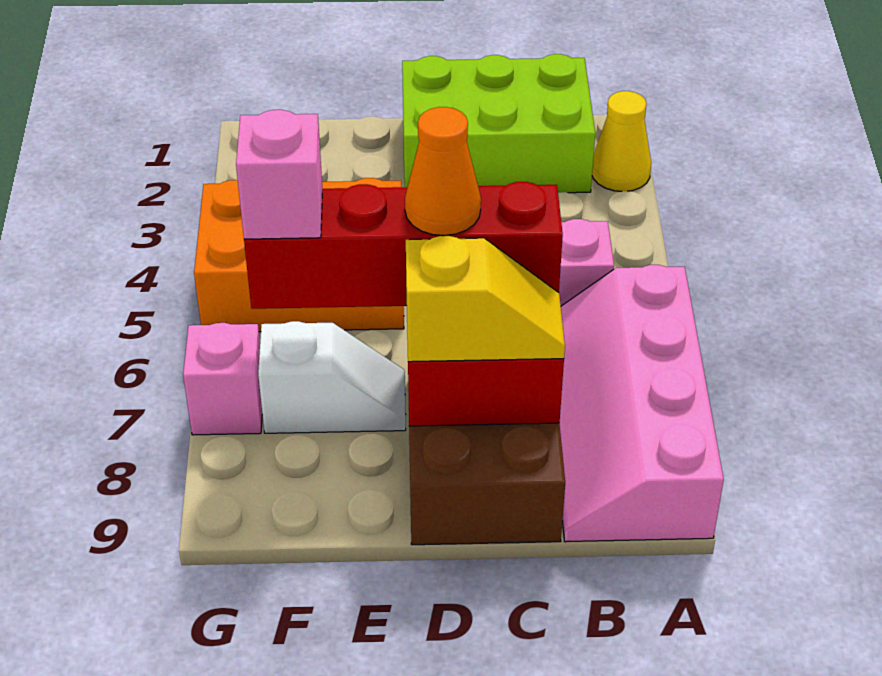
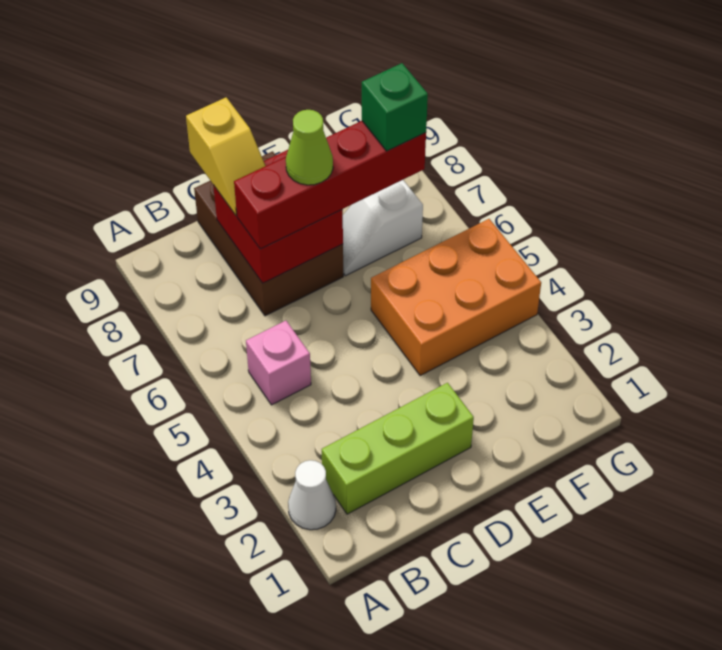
yellow 1x1 cone [592,91,651,192] -> white 1x1 cone [288,460,336,530]
pink 2x4 slope [559,265,724,542] -> none
lime 2x3 brick [402,54,595,193] -> lime 1x3 brick [322,383,474,514]
yellow 1x2 slope [406,236,565,362] -> yellow 1x2 slope turned to [186,97,265,215]
orange 1x1 cone [405,107,481,236] -> lime 1x1 cone [286,110,333,185]
pink 1x1 brick [236,110,322,239] -> green 1x1 brick [362,63,428,151]
pink 1x1 brick [183,323,262,435] -> none

